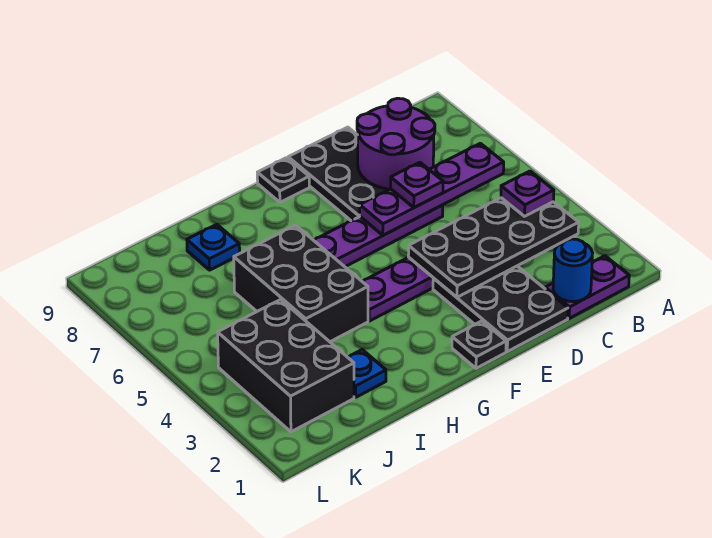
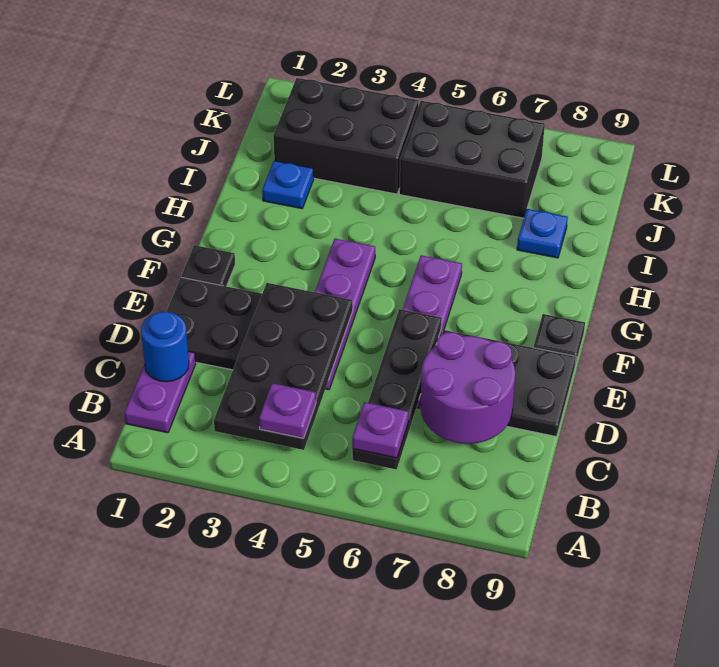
purple 1x4 plate [360,143,504,235] -> black 1x4 plate [352,309,442,470]
purple 1x1 plate [391,162,443,208] -> purple 1x1 plate moved to [352,402,409,458]
black 2x3 brick [234,225,368,342] -> black 2x3 brick moved to [399,101,545,218]

